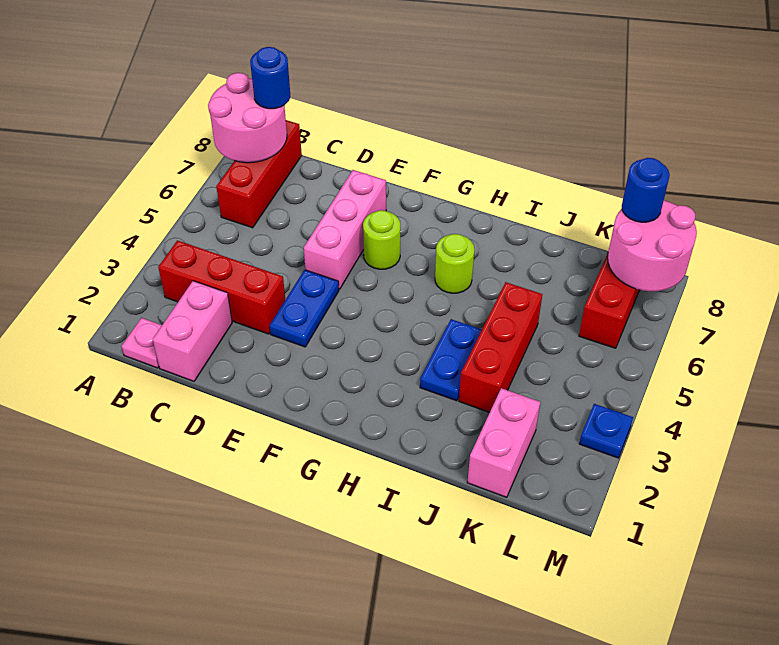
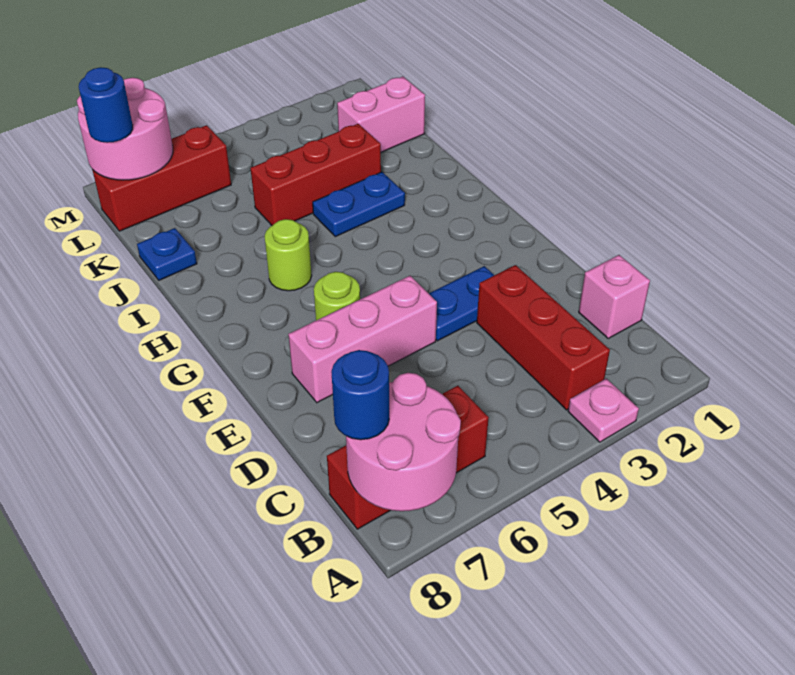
pink 1x1 plate [122,318,162,368] -> pink 1x1 plate moved to [568,378,639,442]
pink 1x2 brick [153,281,232,381] -> pink 1x1 brick [579,255,650,338]
blue 1x1 plate [579,404,633,458] -> blue 1x1 plate moved to [137,228,197,280]

